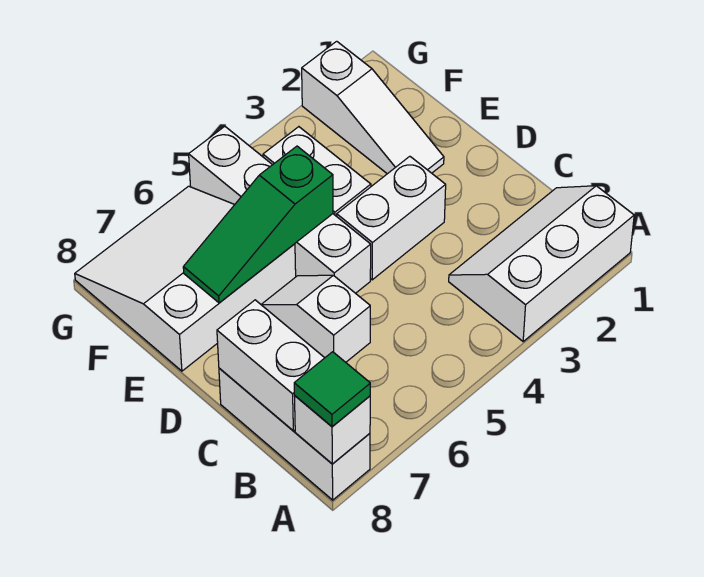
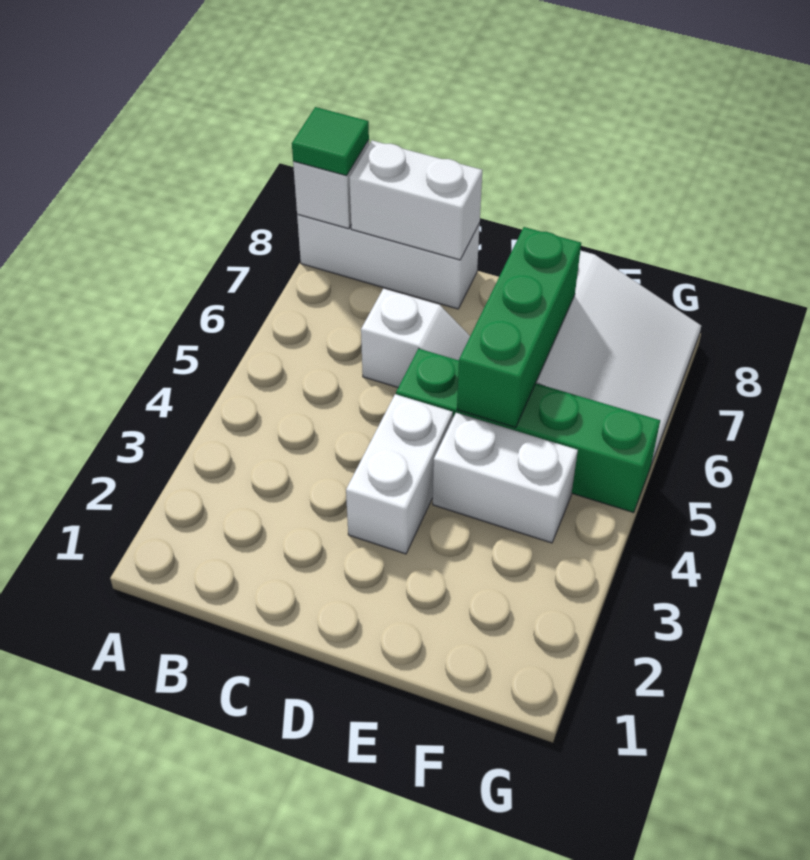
white 2x3 slope [449,186,634,341] -> none
white 1x4 brick [189,126,371,293] -> green 1x4 brick [396,349,660,513]
white 1x3 slope [302,41,444,174] -> none
green 1x3 slope [183,146,333,303] -> green 1x3 brick [457,227,581,428]

